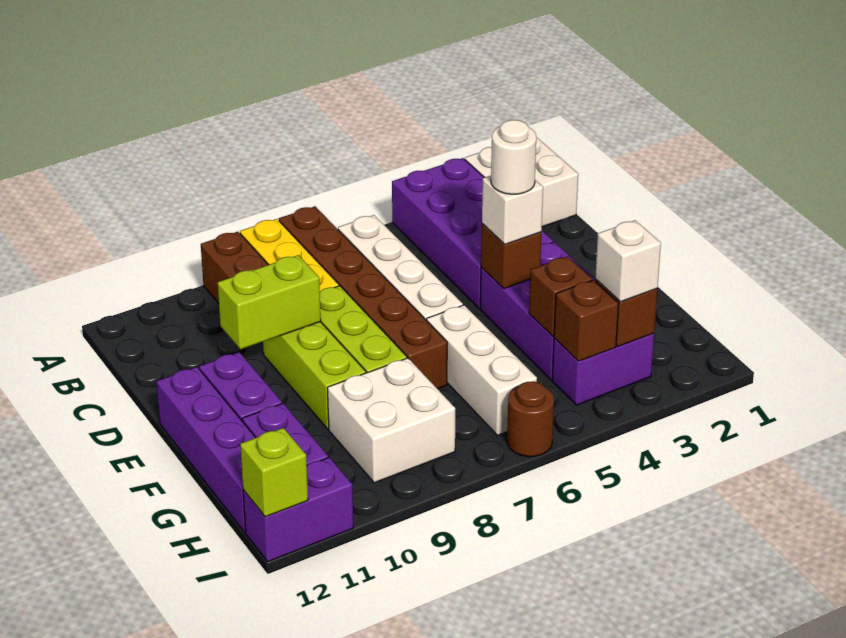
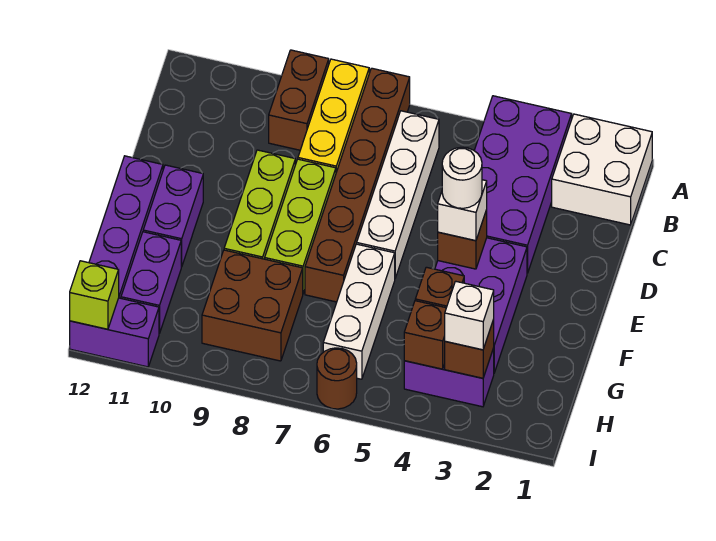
lime 1x2 brick [218,255,321,349] -> none
white 2x2 brick [328,358,455,483] -> brown 2x2 brick [202,250,303,361]

